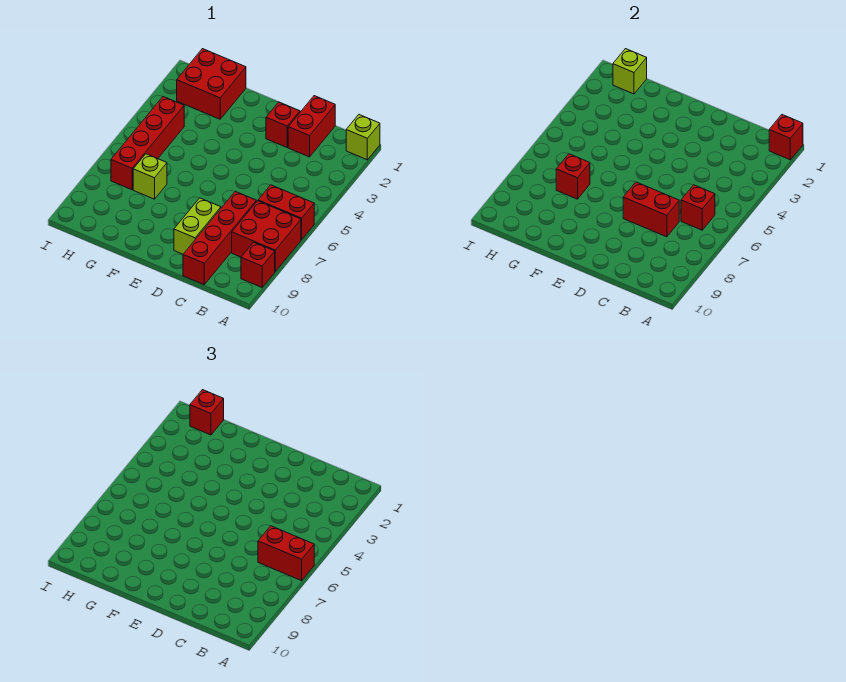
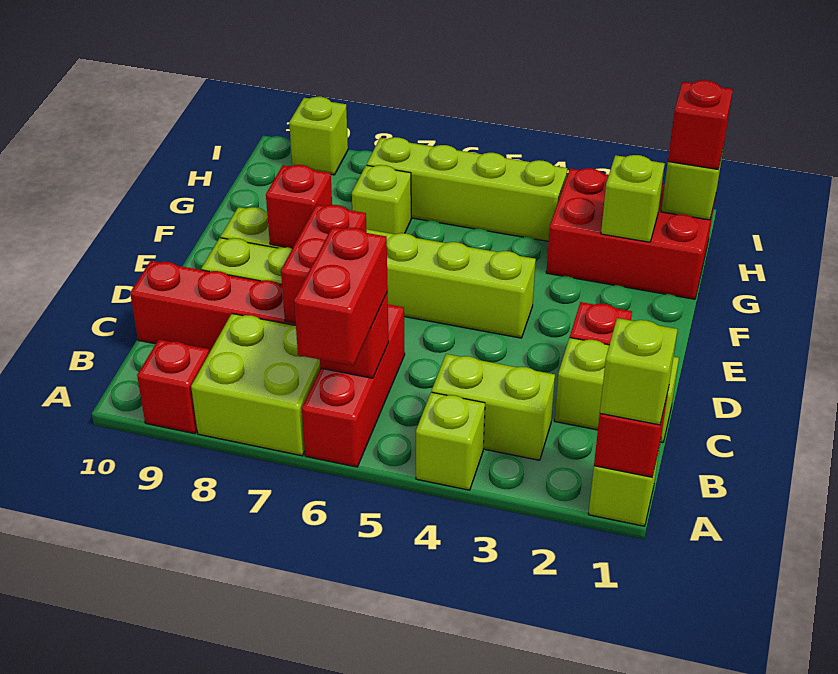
none -> lime 1x1 brick [600,318,678,425]
none -> lime 1x1 brick [416,392,485,490]
red 1x2 brick [258,185,314,240] -> red 1x3 brick [302,304,405,467]
red 2x2 brick [232,201,301,271] -> lime 2x2 brick [191,314,320,456]
none -> lime 1x2 brick [432,354,555,460]
red 1x2 brick [288,96,335,157] -> lime 1x2 brick [554,338,679,443]
none -> lime 1x6 brick [221,207,536,338]
red 2x2 brick [177,49,246,119] -> red 2x3 brick [546,168,716,299]
none -> lime 1x1 brick [601,155,665,242]
red 1x1 brick [556,154,590,199] -> red 1x1 brick moved to [266,165,332,248]
red 1x4 brick [111,97,184,190] -> lime 1x4 brick [367,137,567,241]
none -> lime 1x1 brick [289,97,348,175]

